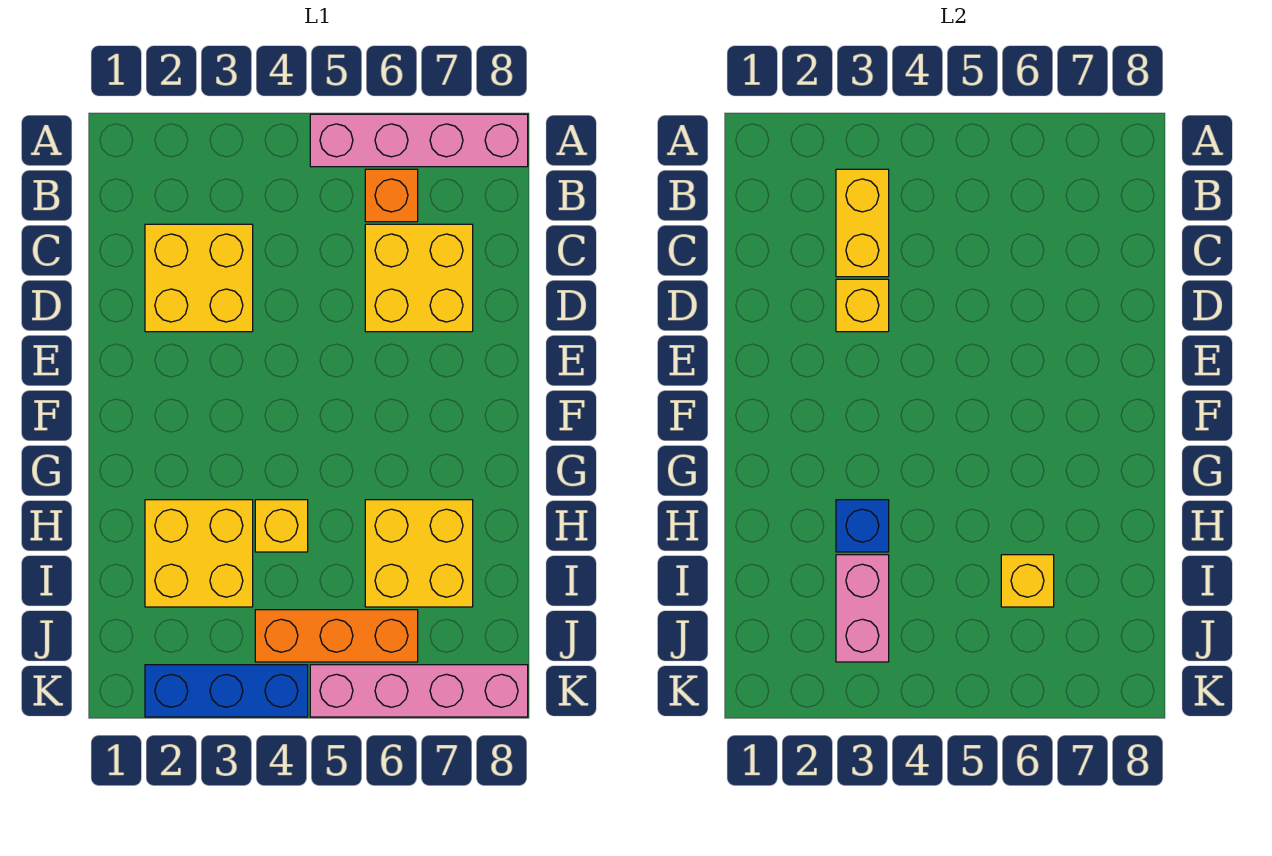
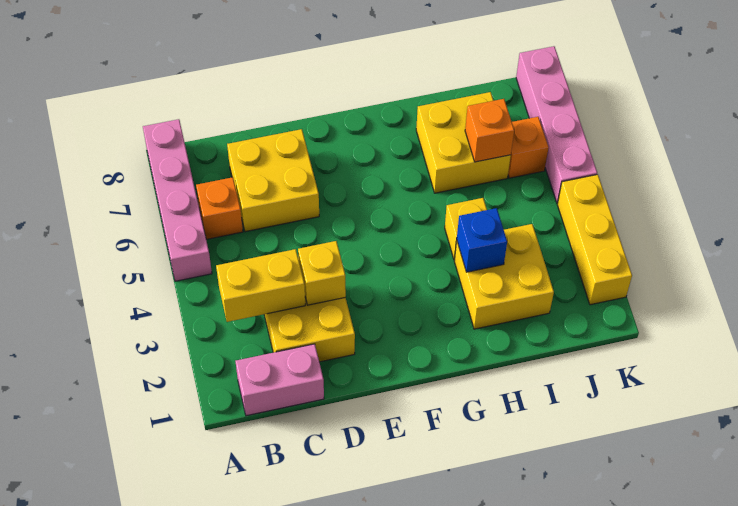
pink 1x2 brick [836,555,889,662] -> pink 1x2 brick moved to [235,344,324,416]
yellow 1x1 brick [1001,555,1054,607] -> orange 1x1 brick [465,99,514,162]
orange 1x3 brick [255,610,418,662] -> orange 1x1 brick [508,117,549,178]
blue 1x3 brick [145,665,308,717] -> yellow 1x3 brick [557,175,632,305]

